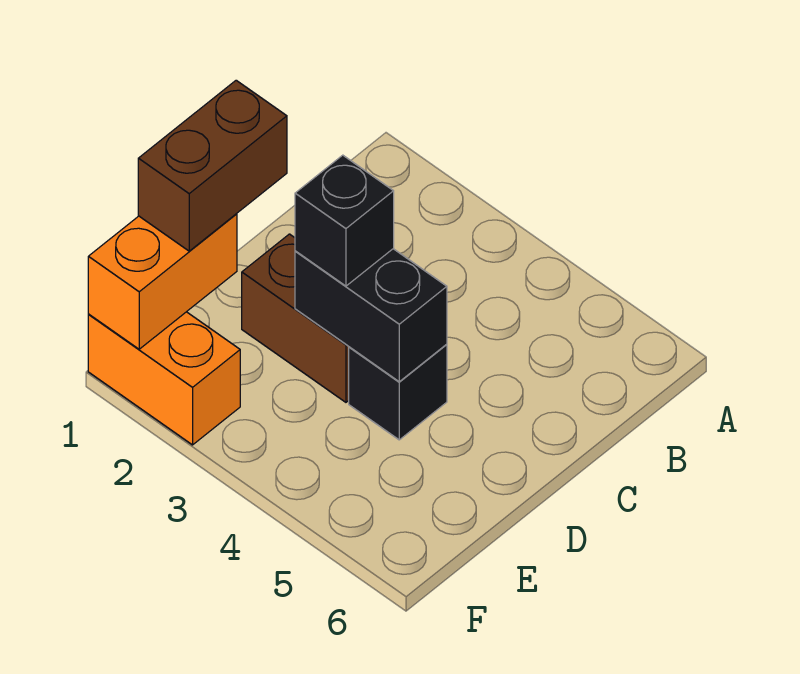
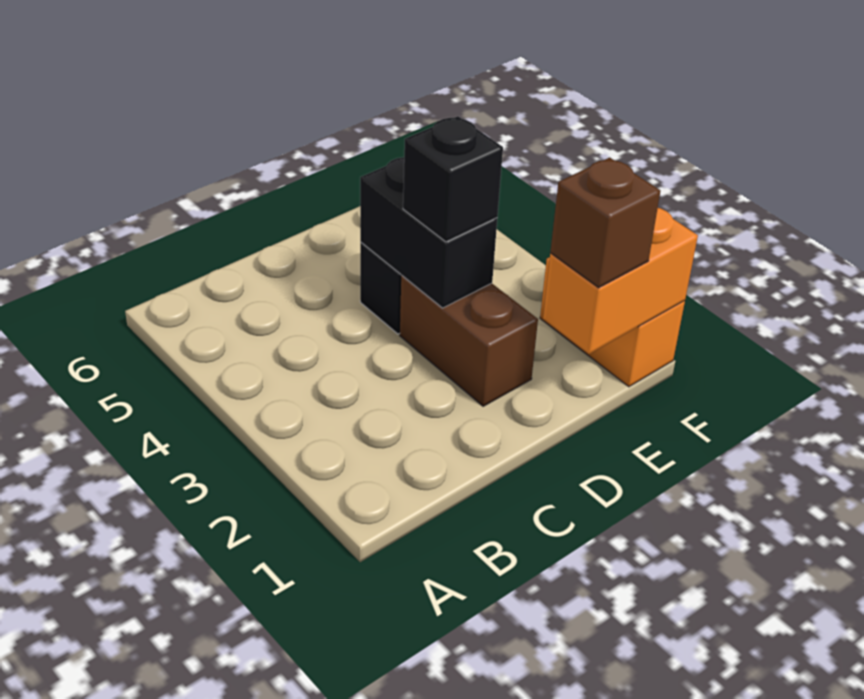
brown 1x2 brick [138,80,287,251] -> brown 1x1 brick [550,157,660,288]

